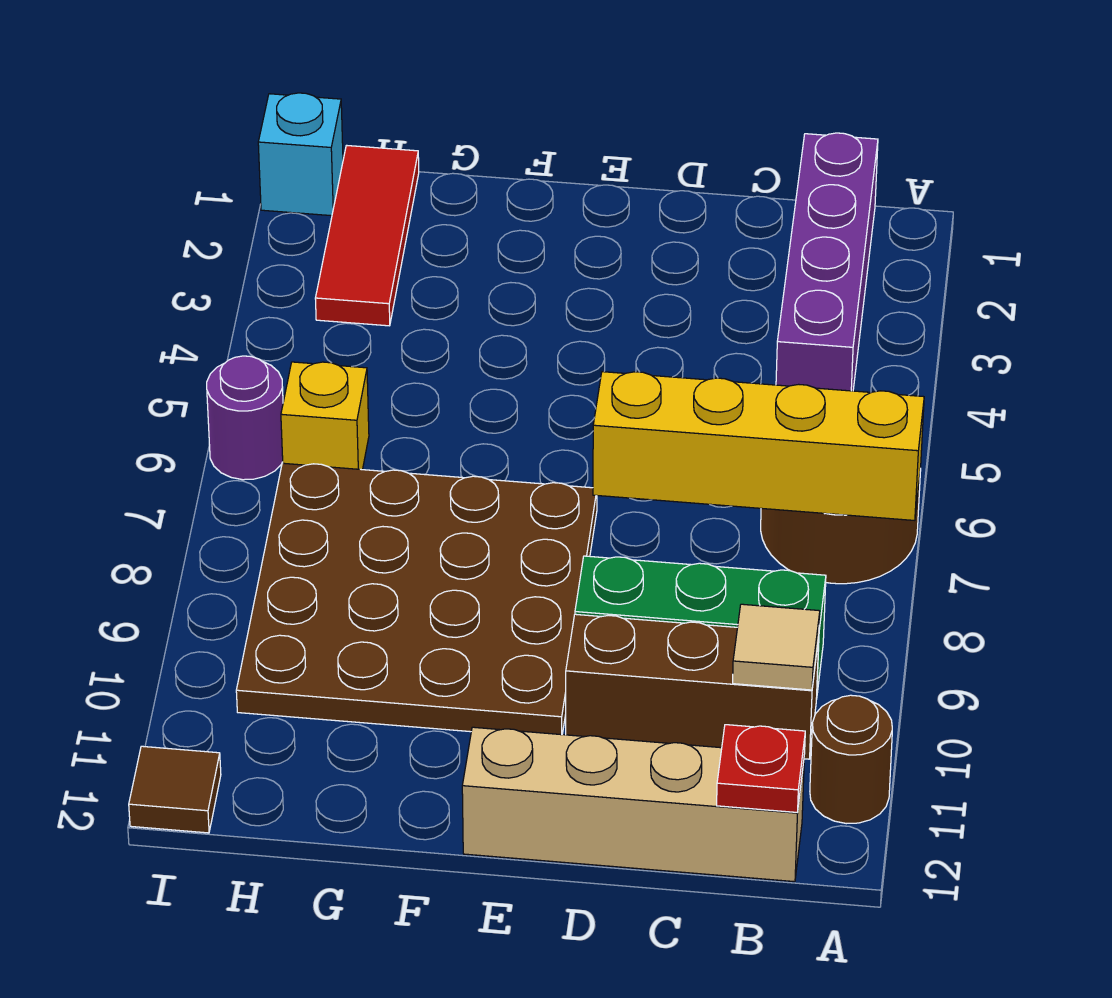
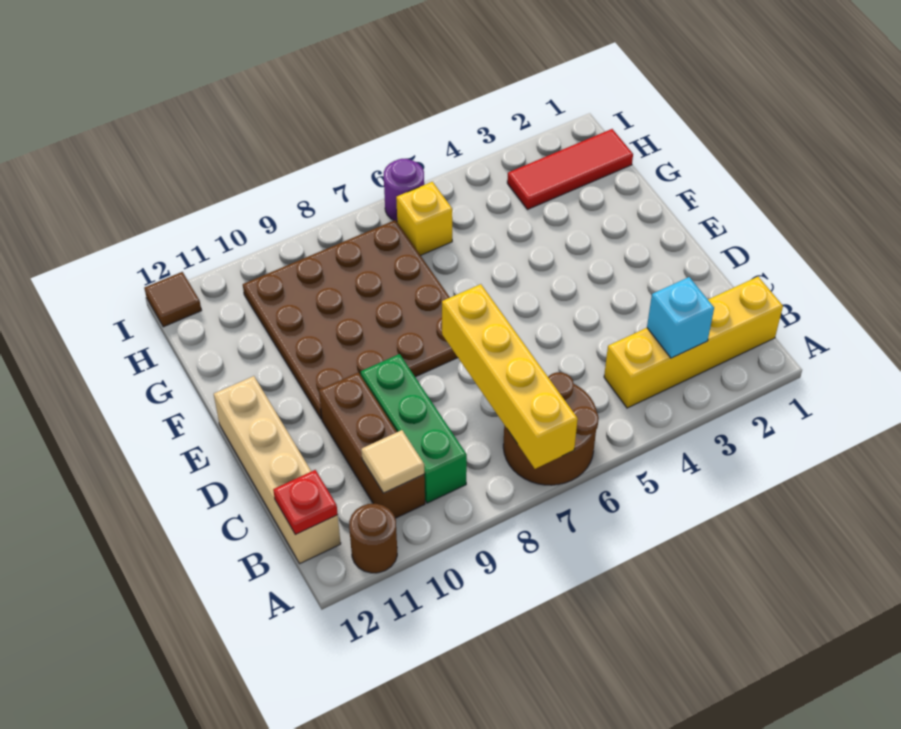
purple 1x4 brick [776,133,878,391] -> yellow 1x4 brick [604,277,783,408]
cyan 1x1 brick [258,93,343,216] -> cyan 1x1 brick moved to [647,277,714,358]

